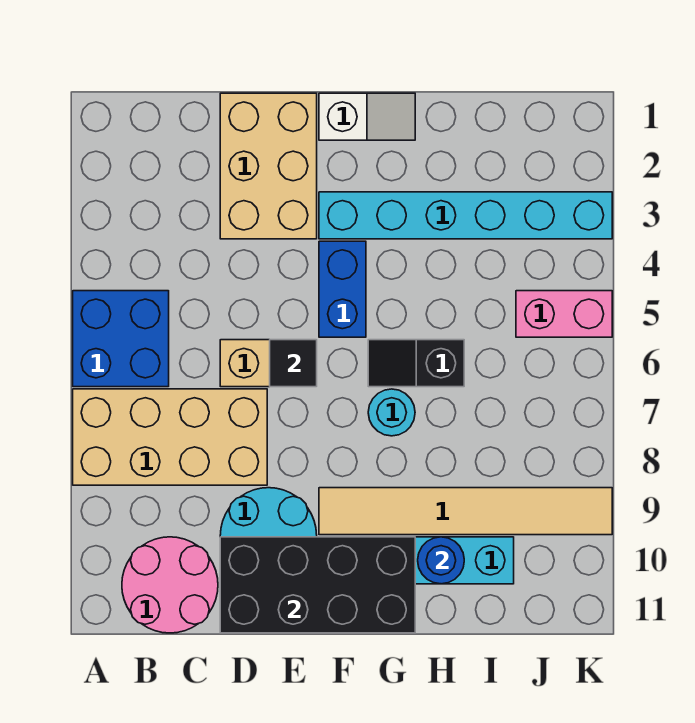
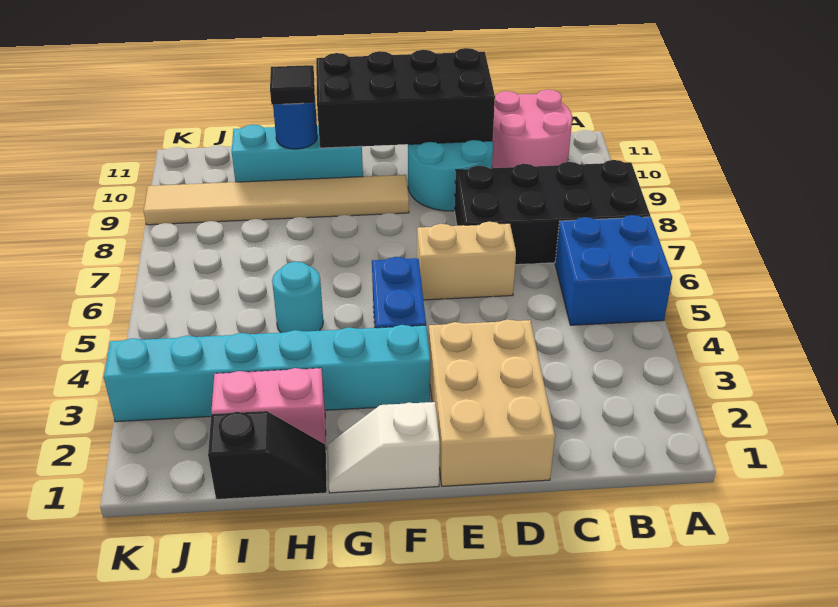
tan 2x4 brick [73,389,267,485] -> black 2x4 brick [455,160,650,265]
black 1x1 tile [270,340,317,387] -> black 1x1 tile moved to [270,65,315,105]
black 1x2 slope [368,340,464,387] -> black 1x2 slope moved to [208,411,327,499]
cyan 1x1 round brick [368,389,415,436] -> cyan 1x1 round brick moved to [272,262,323,333]
pink 1x2 brick [516,291,612,337] -> pink 1x2 brick moved to [211,368,326,447]

